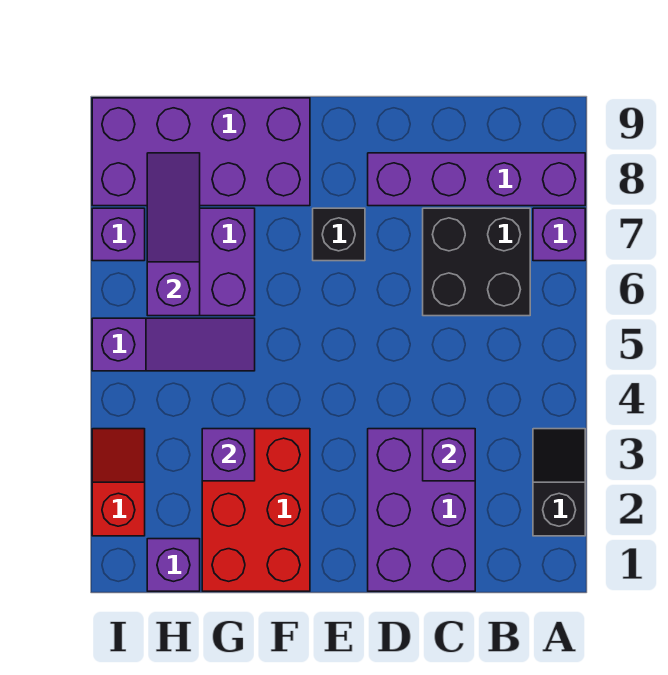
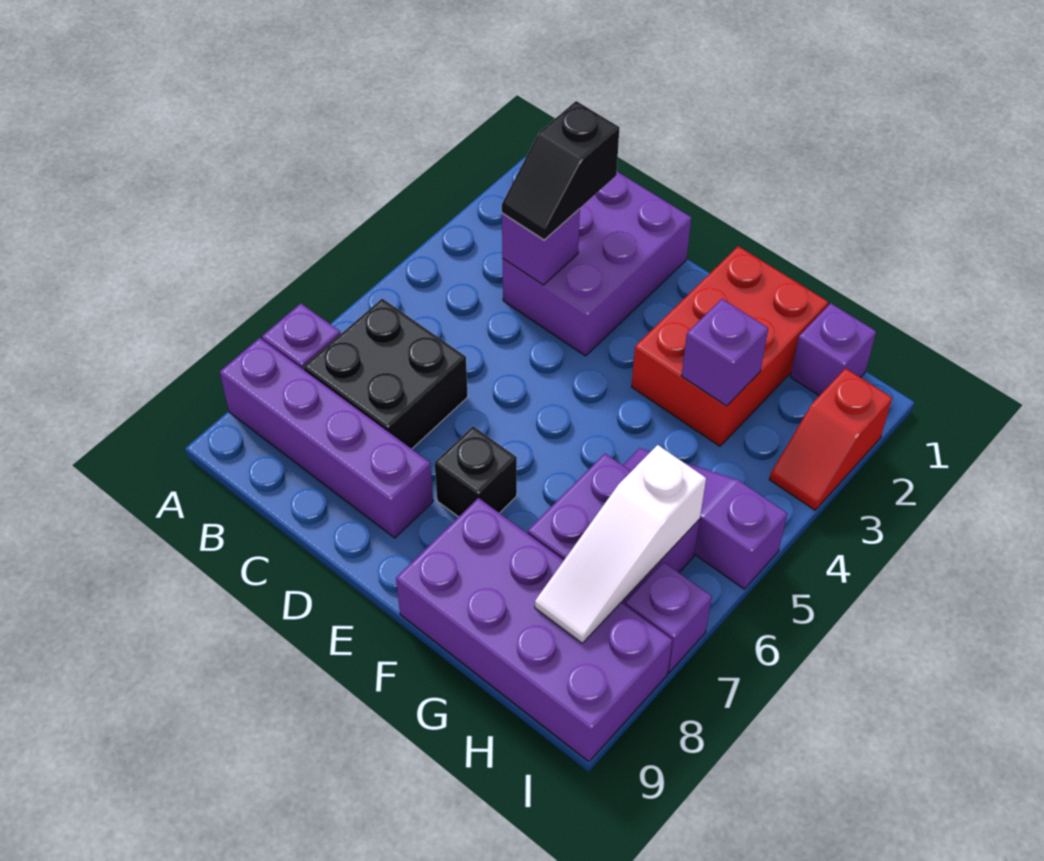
black 1x2 slope [533,429,585,536] -> black 1x2 slope moved to [502,101,620,240]
purple 1x3 slope [147,153,200,316] -> white 1x3 slope [535,445,706,643]

